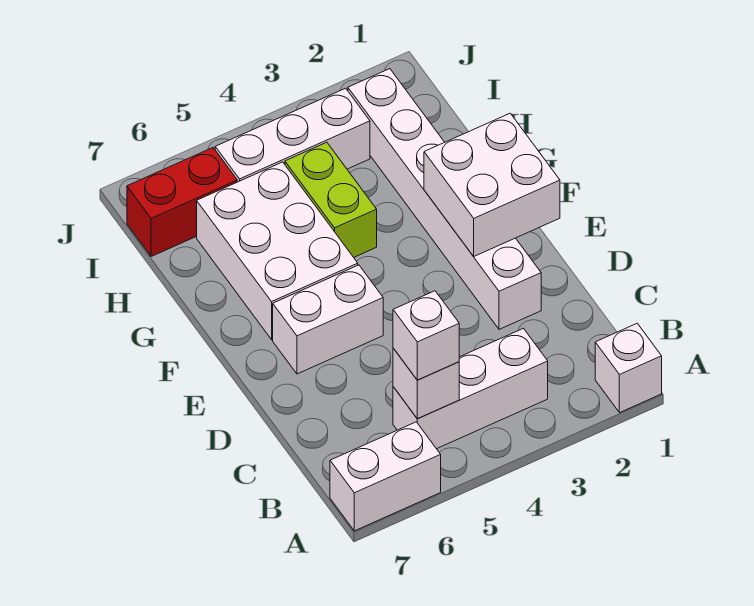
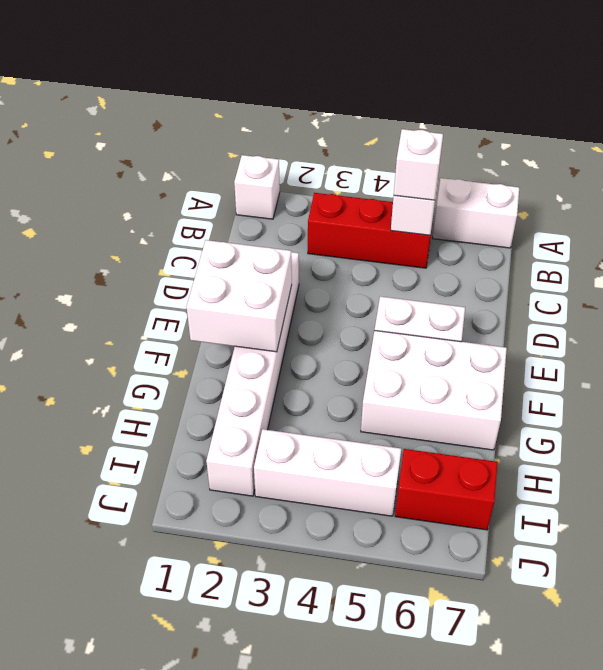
white 1x3 brick [393,329,548,449] -> red 1x3 brick [308,193,433,268]
white 2x3 brick [197,162,358,340] -> white 2x3 brick turned to [361,331,507,450]
lime 1x2 brick [285,142,377,257] -> none

